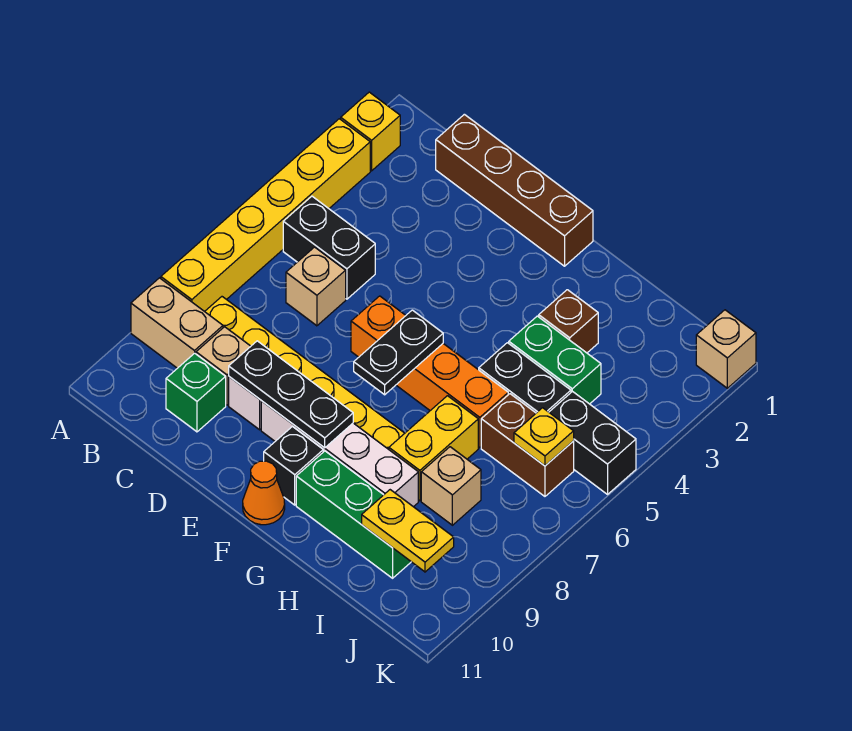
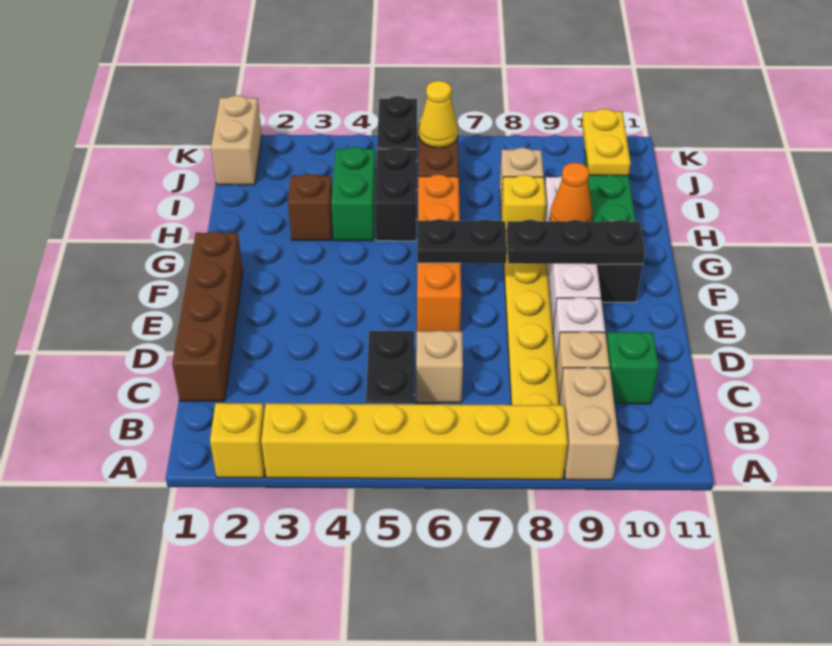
black 1x3 plate [229,341,353,448] -> black 1x3 plate turned to [507,220,645,264]
orange 1x1 cone [243,461,285,525] -> orange 1x1 cone moved to [550,163,592,222]
yellow 1x2 brick [389,396,478,501] -> yellow 1x1 brick [501,175,546,231]
yellow 1x1 plate [514,408,574,466] -> yellow 1x1 cone [419,81,458,148]
tan 1x1 brick [696,310,756,388] -> tan 1x2 brick [211,95,262,185]

